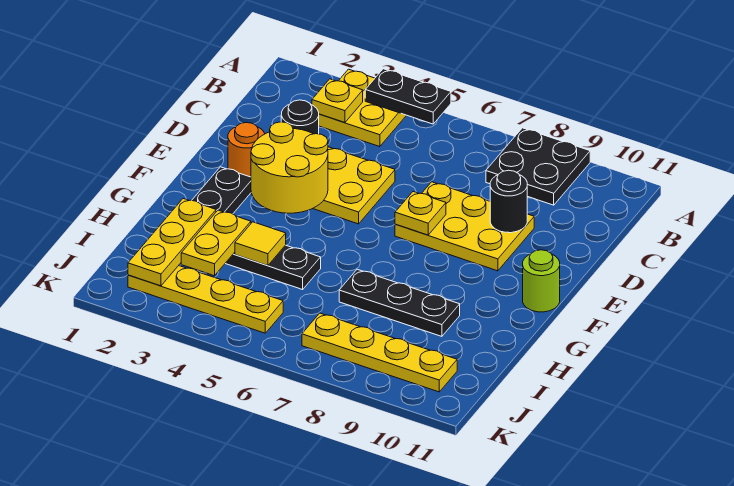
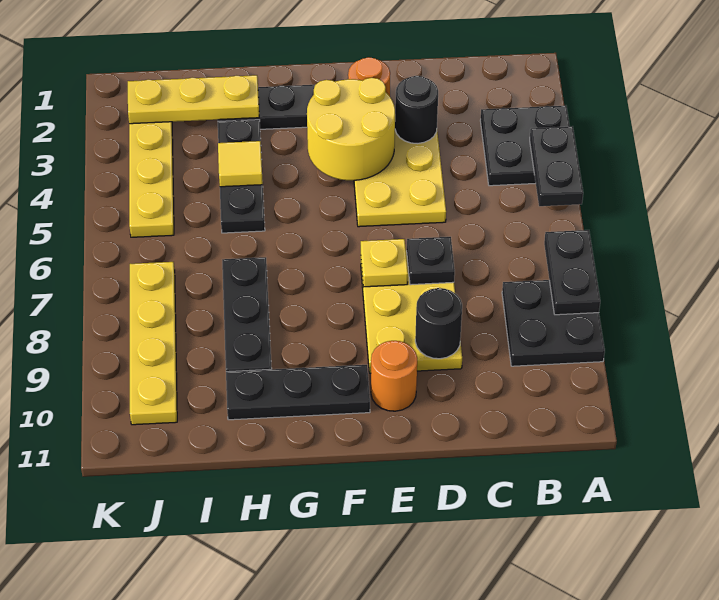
yellow 2x2 plate [319,69,406,147] -> black 2x2 plate [480,106,570,186]
none -> black 1x2 plate [544,230,600,315]
yellow 1x1 plate [312,79,363,123] -> none
none -> black 1x1 plate [407,237,455,285]
none -> orange 1x1 round brick [371,341,417,411]
none -> black 1x3 plate [226,365,370,420]
lime 1x1 round brick [523,250,560,312] -> none
yellow 1x2 plate [181,210,251,276] -> none

